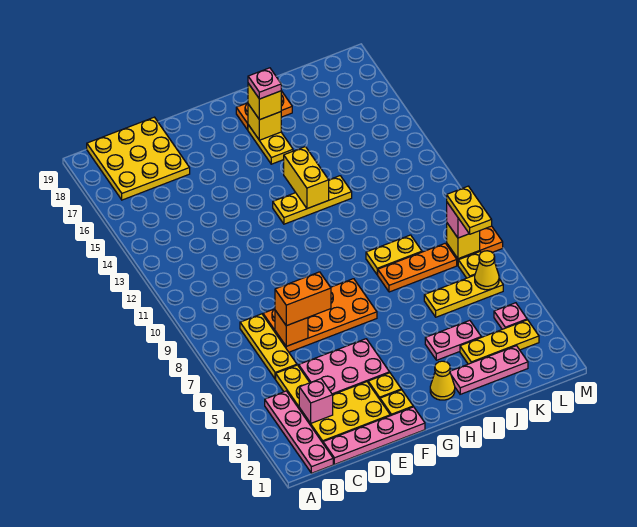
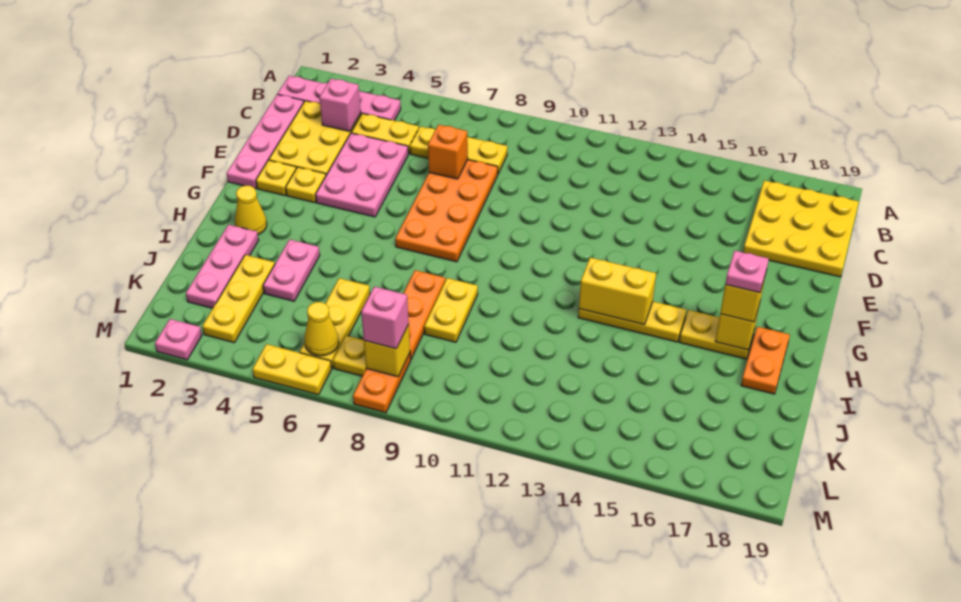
orange 1x2 brick [275,272,331,326] -> none
yellow 1x3 plate [273,176,352,224] -> yellow 1x3 plate turned to [578,302,686,342]
pink 1x1 plate [494,303,527,329] -> pink 1x1 plate moved to [155,319,202,360]
yellow 1x2 plate [447,186,492,234] -> yellow 1x2 plate moved to [253,344,332,395]

